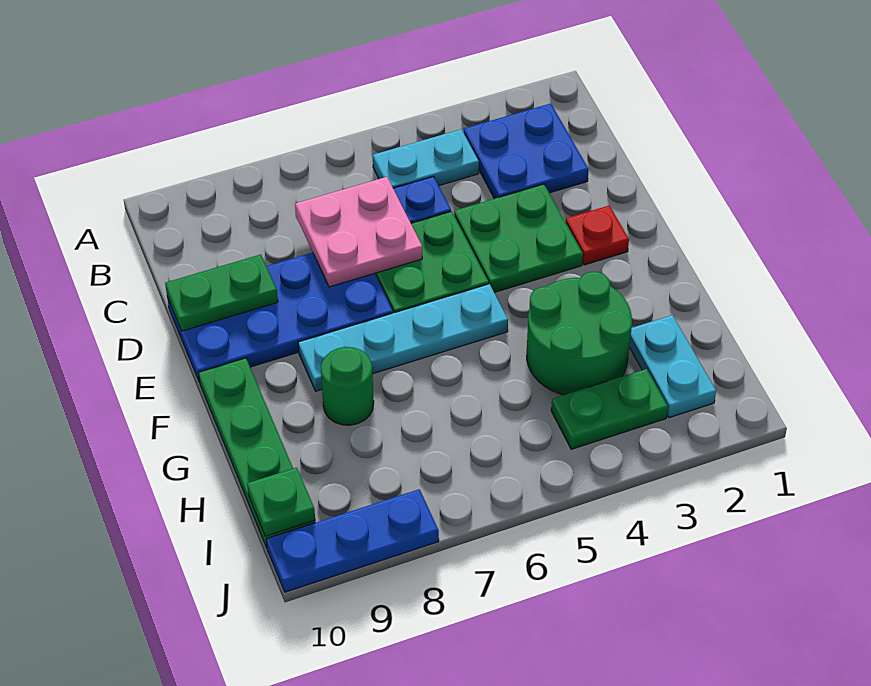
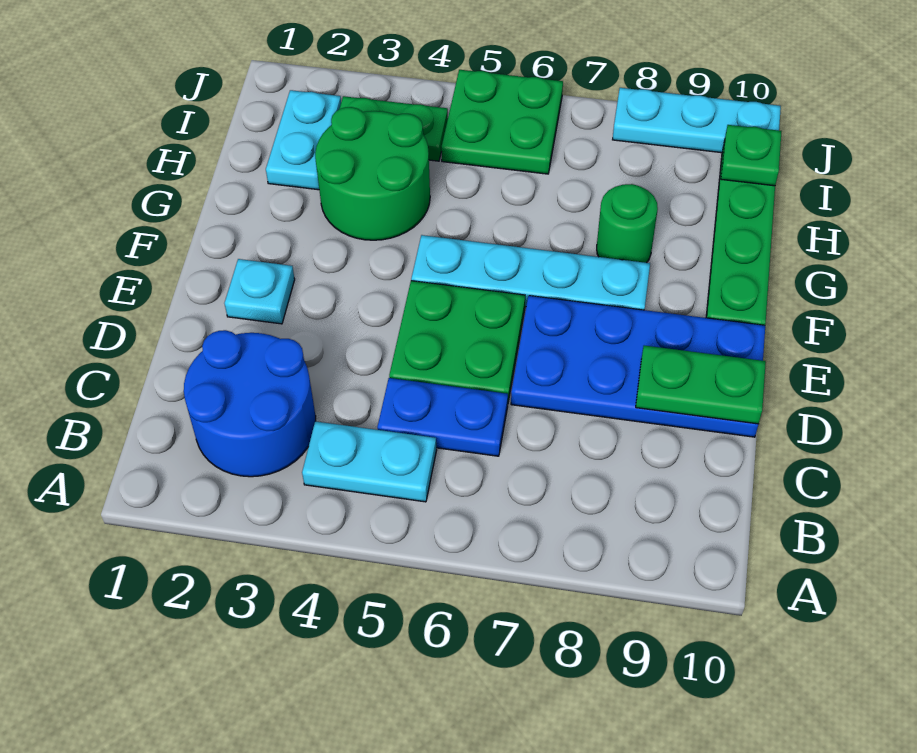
blue 2x2 plate [464,104,589,199] -> blue 2x2 round brick [184,330,316,477]
pink 2x2 plate [295,177,422,287] -> none
green 2x2 plate [454,184,583,293] -> green 2x2 plate moved to [441,70,563,174]
red 1x1 plate [566,205,629,265] -> cyan 1x1 plate [225,259,295,324]
blue 1x3 plate [266,489,439,592] -> cyan 1x3 plate [613,88,781,153]

